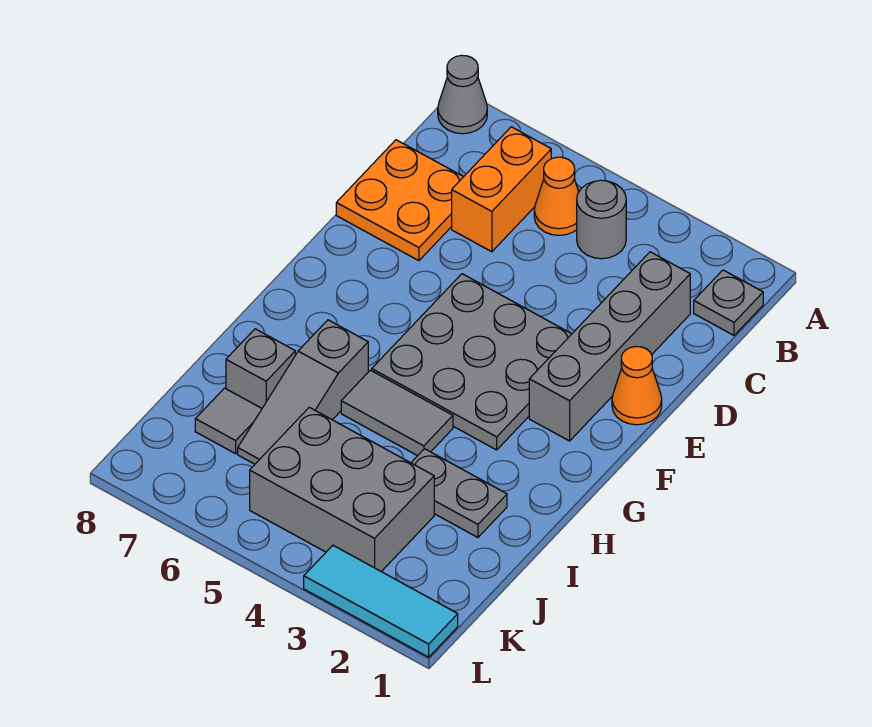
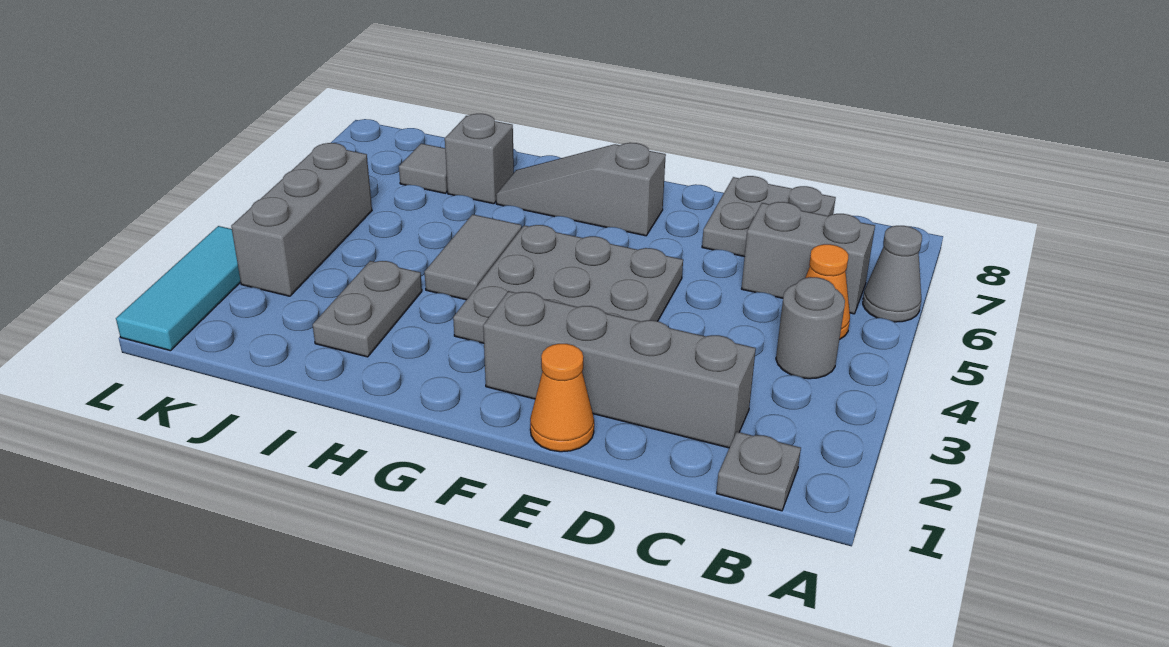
grey 1x1 cone [438,55,487,134] -> grey 1x1 cone moved to [863,226,922,322]
orange 1x2 brick [452,127,551,252] -> grey 1x2 brick [742,202,875,314]
orange 2x2 plate [336,140,463,261] -> grey 2x2 plate [702,176,836,257]
grey 1x3 slope [238,320,368,464] -> grey 1x3 slope moved to [496,143,666,236]
grey 2x3 brick [250,407,434,572] -> grey 1x3 brick [231,143,372,296]

